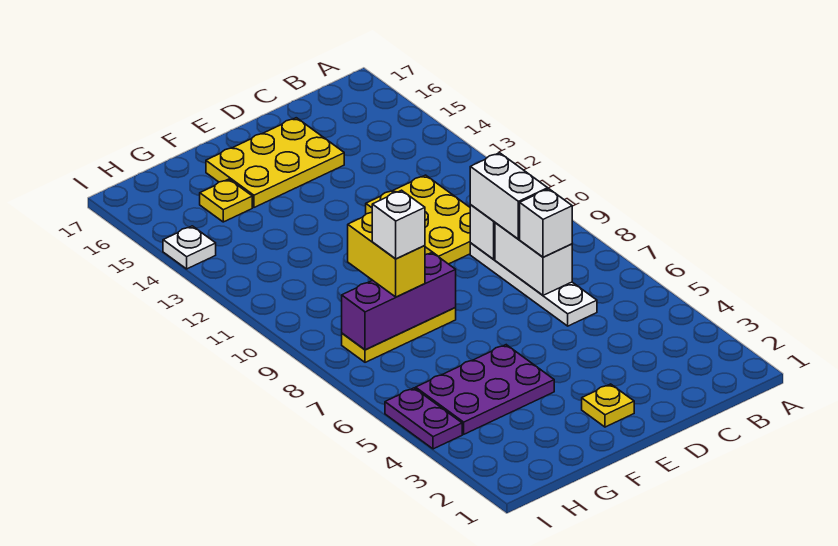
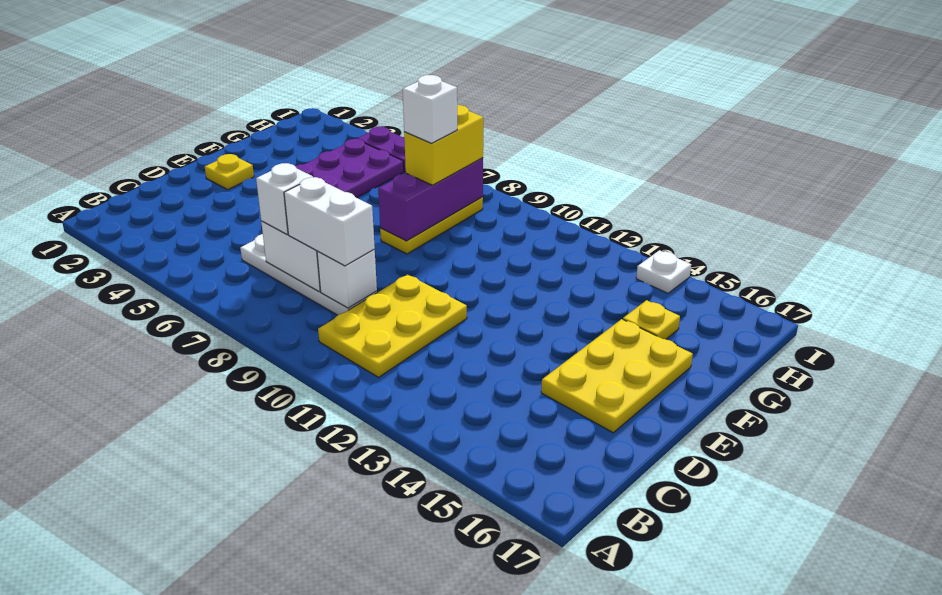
yellow 2x3 plate [366,175,470,264] -> yellow 2x3 plate turned to [318,275,467,377]
yellow 1x2 brick [348,213,425,297] -> yellow 1x2 brick turned to [404,105,483,185]

